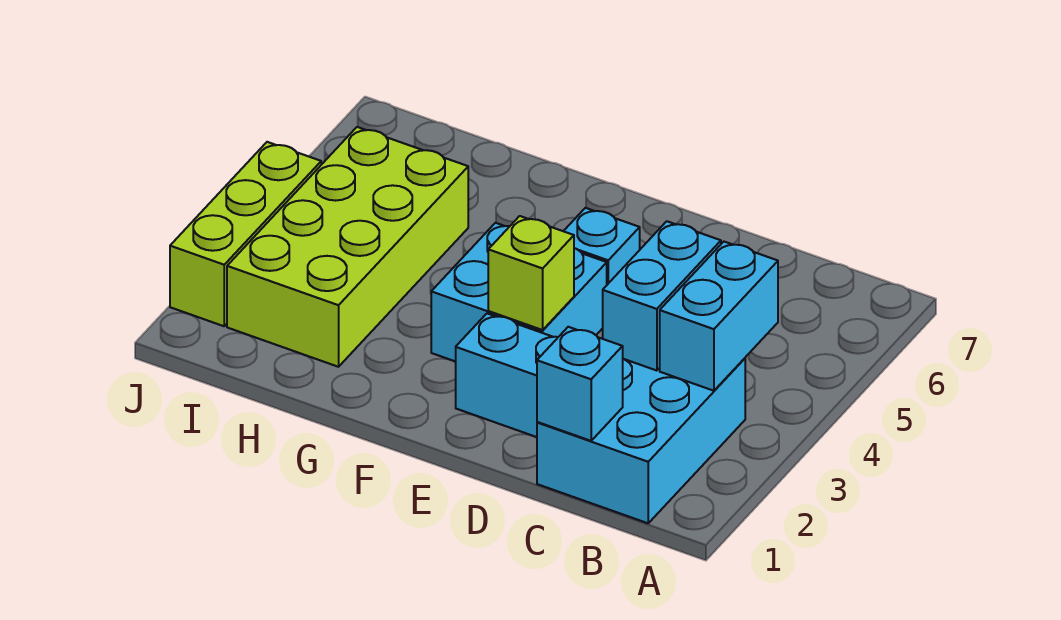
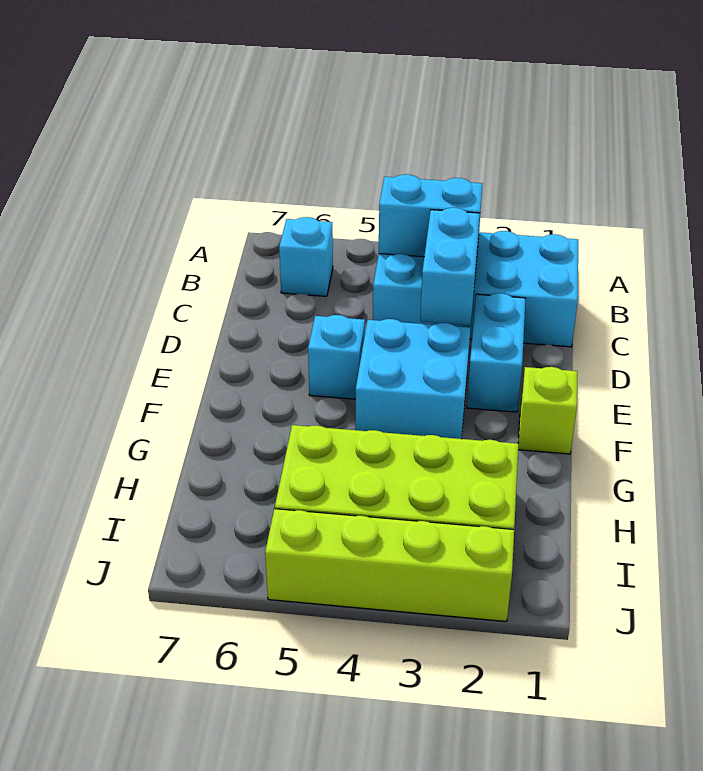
cyan 2x3 brick [537,358,745,523] -> cyan 2x4 brick [373,231,578,347]
cyan 1x1 brick [537,327,623,441] -> cyan 1x1 brick moved to [279,217,333,296]
cyan 1x2 brick [603,221,721,371] -> cyan 1x2 brick turned to [420,208,480,325]
lime 1x1 brick [488,216,574,330] -> lime 1x1 brick moved to [518,367,577,454]
lime 1x3 brick [170,142,321,326] -> lime 1x4 brick [265,509,514,621]

